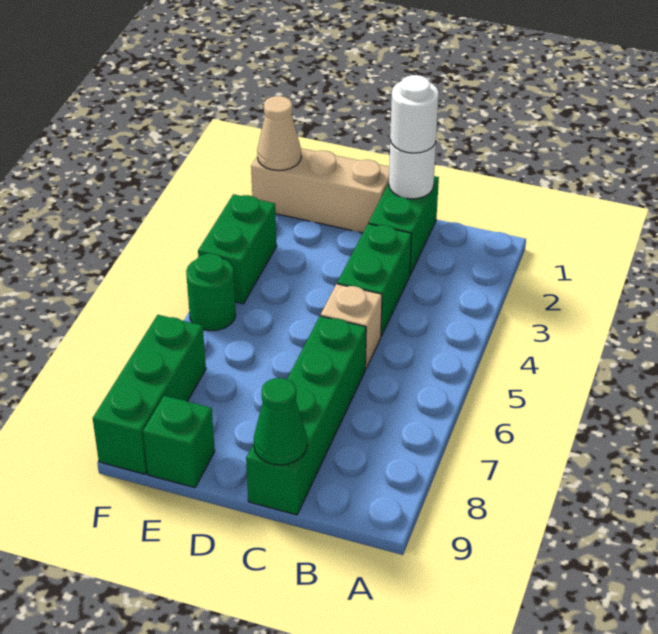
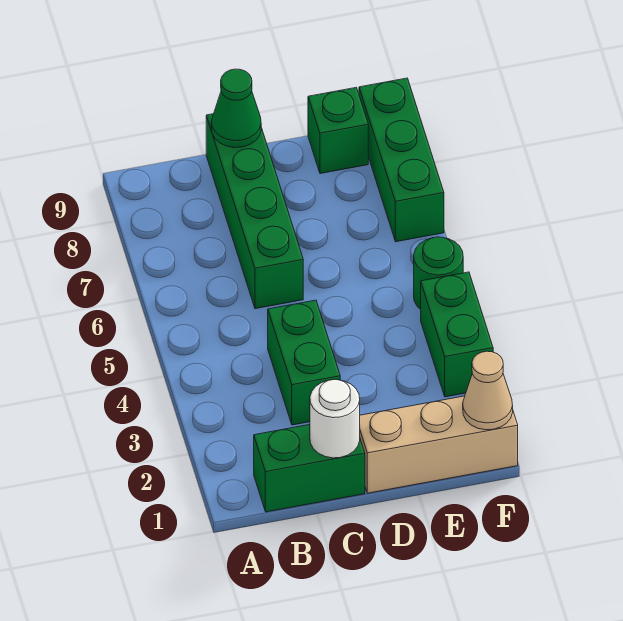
green 1x2 brick [368,176,439,275] -> green 1x2 brick turned to [254,425,365,512]
white 1x1 round brick [390,75,439,153] -> none
tan 1x1 brick [321,284,382,369] -> none

